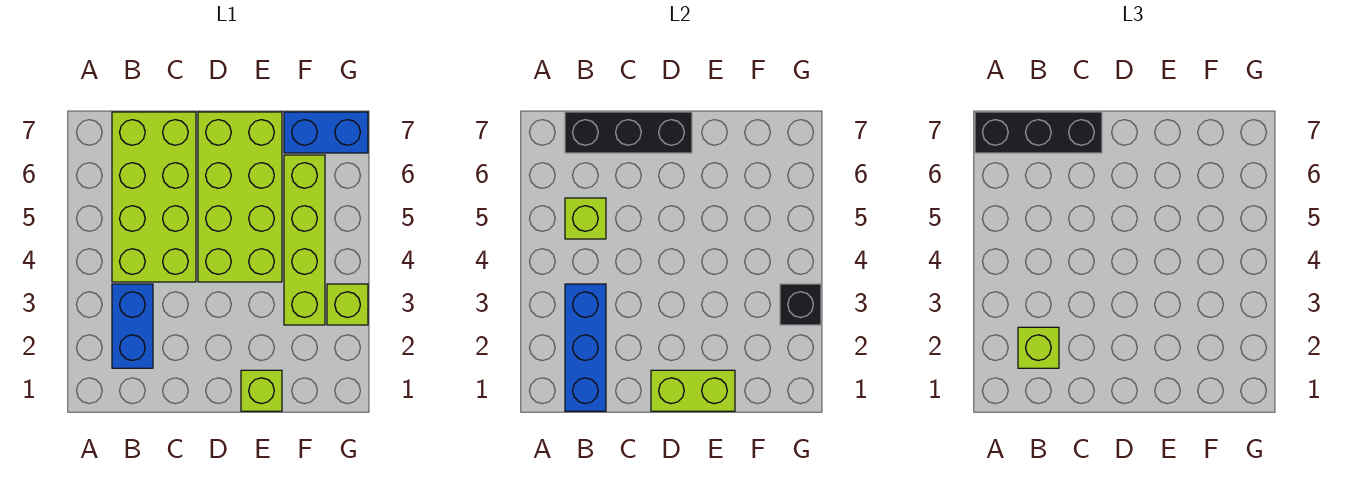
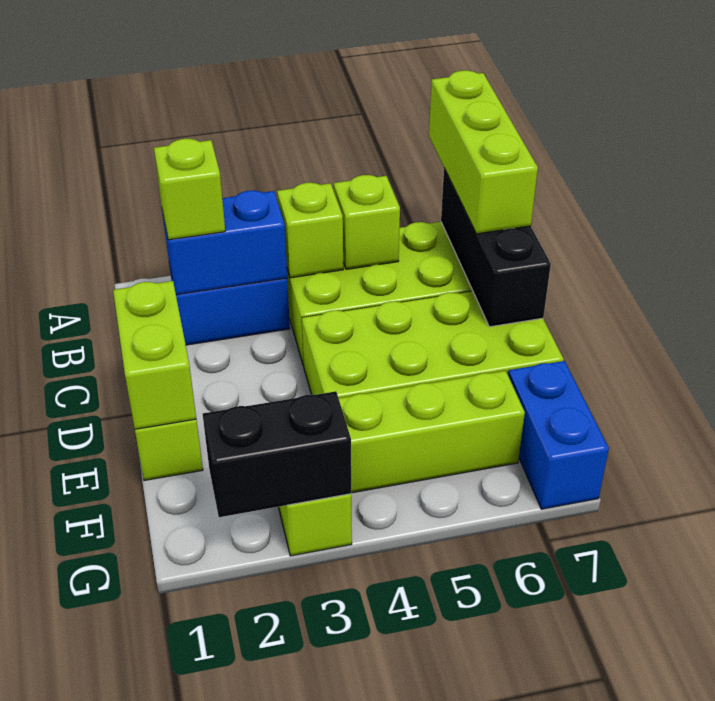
black 1x3 brick [975,112,1102,153] -> lime 1x3 brick [429,70,538,234]
blue 1x3 brick [565,284,606,411] -> blue 1x2 brick [162,190,287,295]
none -> lime 1x1 brick [277,183,343,278]
black 1x1 brick [780,284,821,325] -> black 1x2 brick [203,391,351,517]

